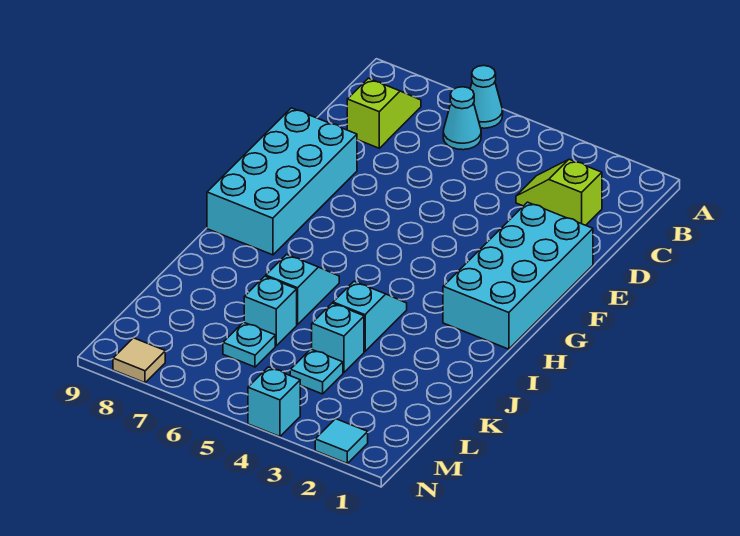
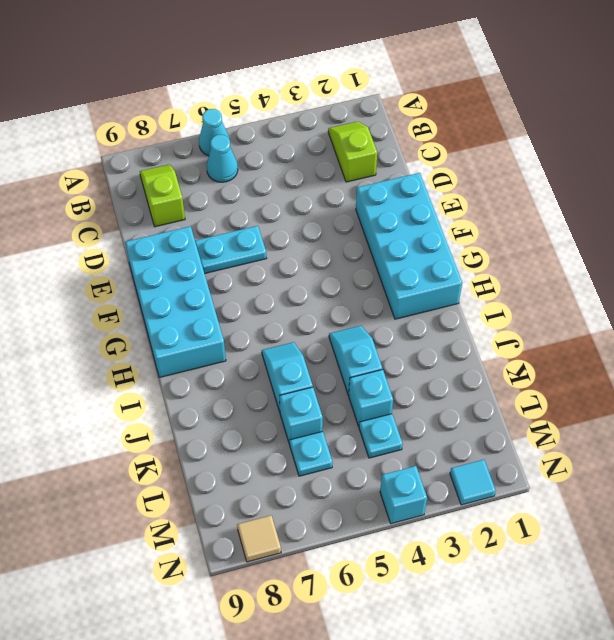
lime 1x2 slope [516,159,602,225] -> lime 1x2 slope turned to [328,122,377,182]
none -> cyan 1x2 plate [195,226,267,274]

